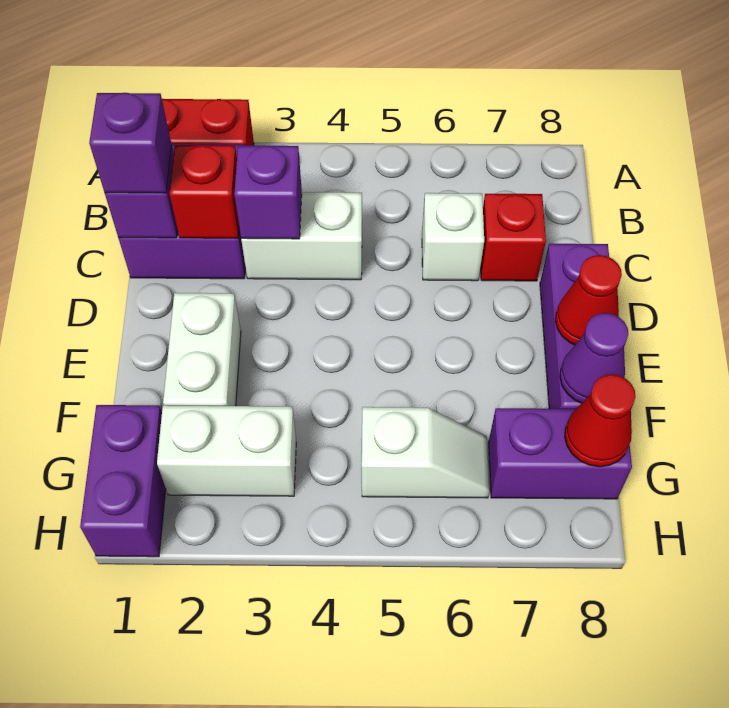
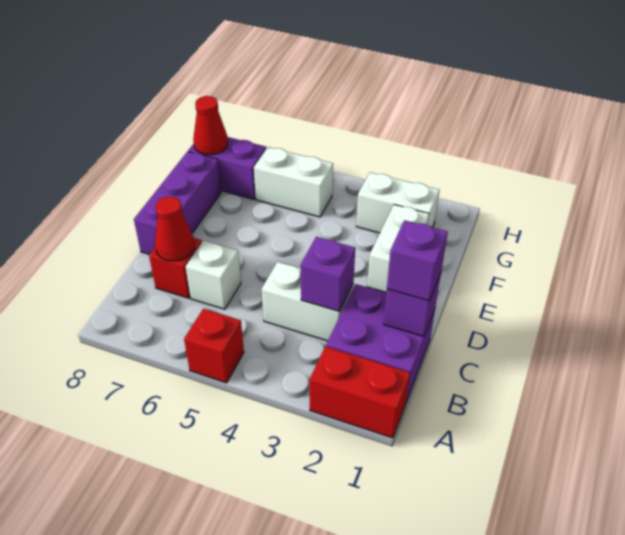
red 1x1 brick [169,145,239,238] -> red 1x1 brick moved to [184,309,244,383]
red 1x1 cone [555,255,622,345] -> red 1x1 cone moved to [155,197,195,261]
purple 1x1 cone [560,313,628,403] -> none
purple 1x2 brick [80,405,166,557] -> none
white 1x2 slope [362,407,489,498] -> white 1x2 brick [254,147,333,217]

